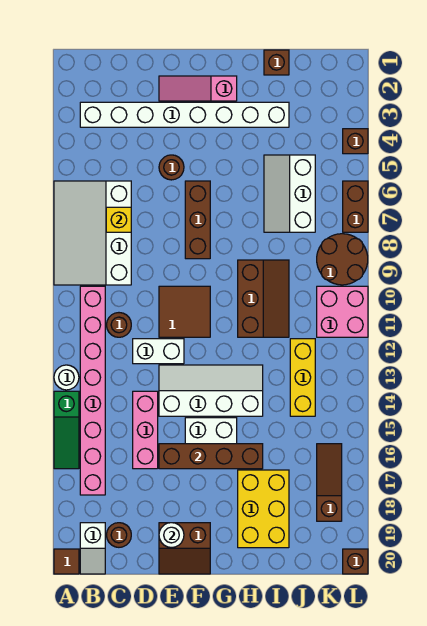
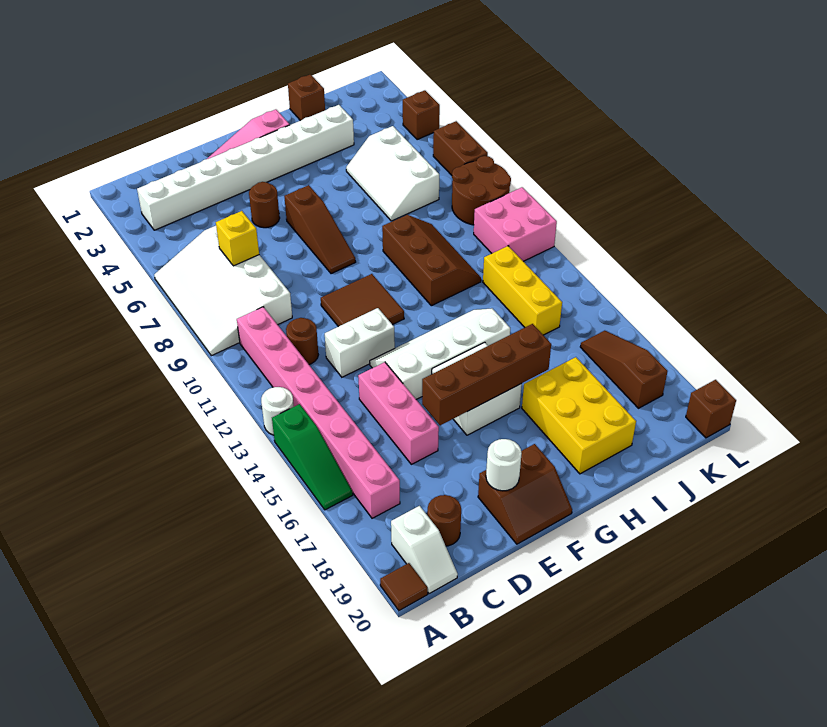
brown 1x3 brick [185,181,210,259] -> brown 1x3 slope [284,185,356,274]

